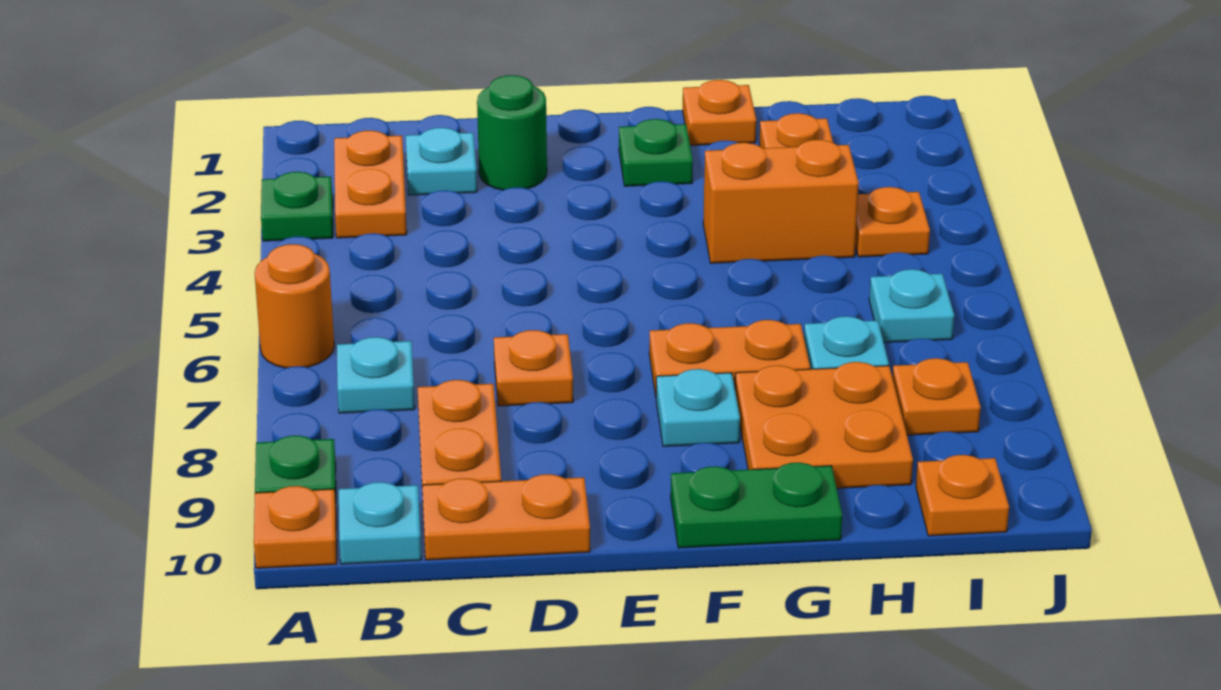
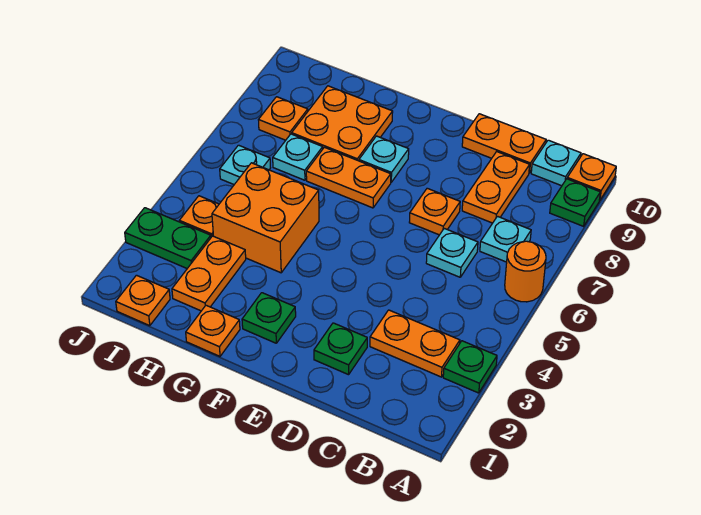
orange 1x2 plate [334,131,407,238] -> orange 1x2 plate turned to [370,310,460,377]
cyan 1x1 plate [406,128,477,195] -> cyan 1x1 plate moved to [426,228,478,277]
green 1x1 round brick [477,75,547,190] -> green 1x1 plate [314,323,367,375]
green 1x2 plate [671,463,842,548] -> green 1x2 plate moved to [125,208,211,268]
orange 1x2 brick [703,140,859,263] -> orange 2x2 brick [212,163,319,273]
orange 1x1 plate [916,455,1009,536] -> orange 1x1 plate moved to [116,275,170,326]

